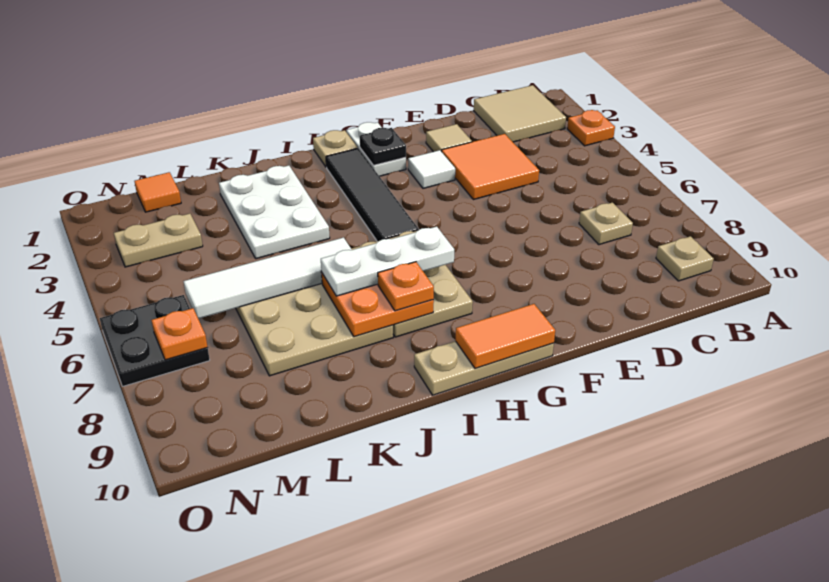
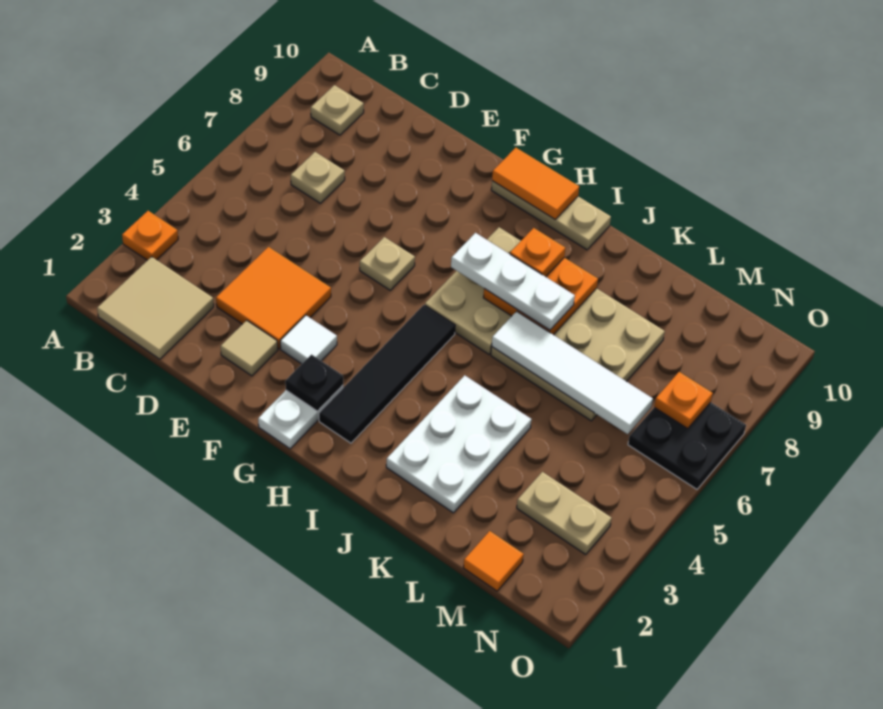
tan 1x1 plate [313,130,358,167] -> tan 1x1 plate moved to [360,237,415,290]

